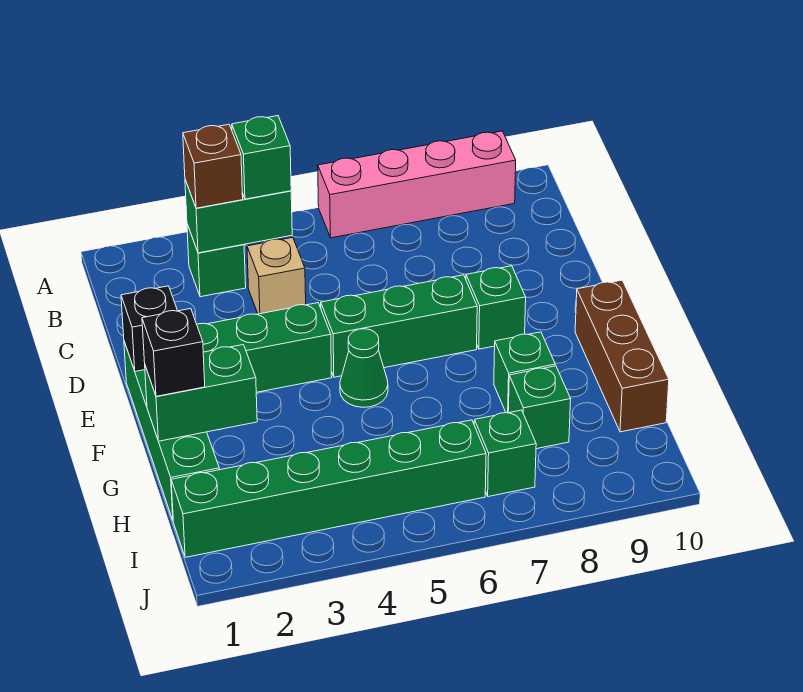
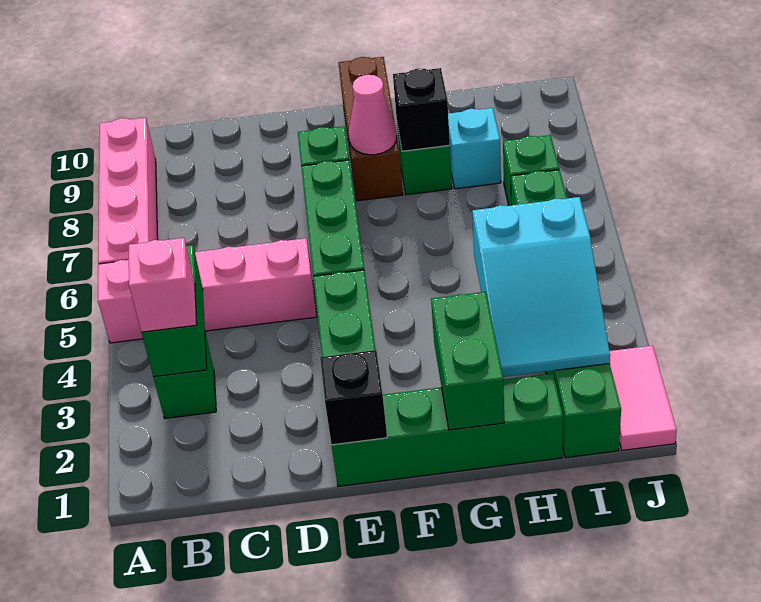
none -> pink 1x4 brick [98,238,317,343]
brown 1x1 brick [183,124,243,208] -> pink 1x1 brick [129,238,197,332]
green 1x1 brick [232,116,291,199] -> none
tan 1x1 brick [247,237,306,314] -> none
green 1x1 cone [340,329,388,407] -> none
none -> pink 1x1 cone [349,75,397,155]
brown 1x3 brick [575,280,669,432] -> brown 1x3 brick turned to [339,57,403,201]
black 1x1 brick [142,309,205,396] -> black 1x1 brick moved to [393,68,450,151]
none -> cyan 2x3 slope [472,197,610,377]
green 1x1 brick [508,366,571,449] -> cyan 1x1 brick [448,108,501,189]
none -> pink 1x2 tile [610,346,677,450]

